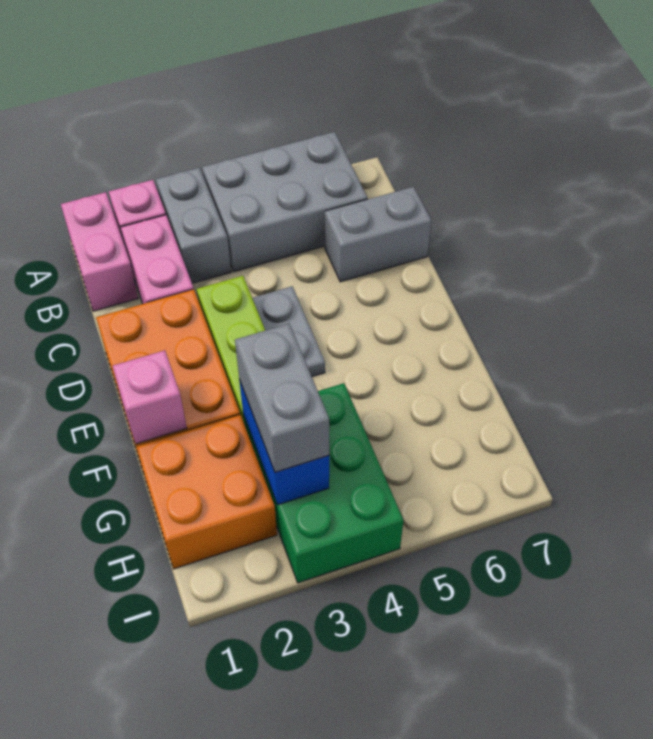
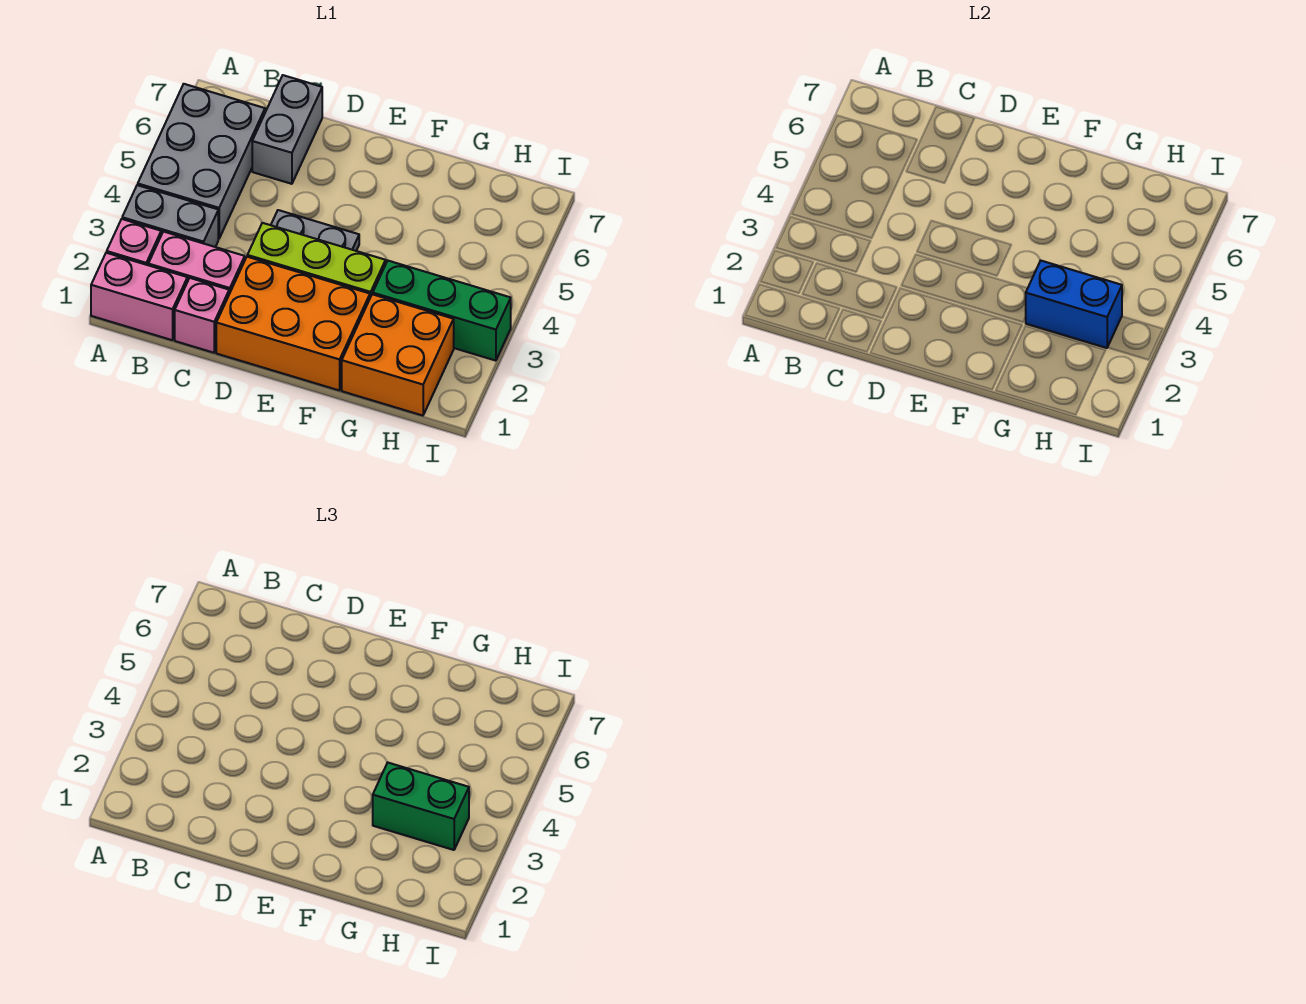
pink 1x1 brick [113,351,187,444] -> pink 1x1 brick moved to [175,278,229,353]
green 2x3 brick [243,383,404,583] -> green 1x3 brick [373,261,511,361]
grey 1x2 brick [235,324,329,472] -> green 1x2 brick [373,763,469,850]

